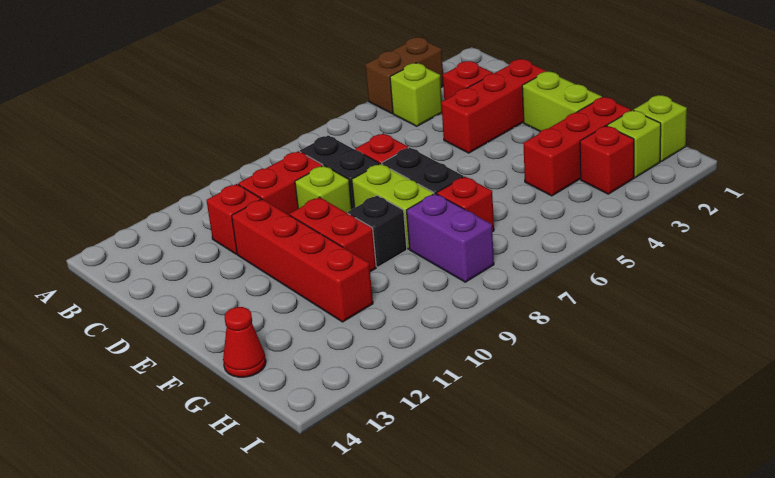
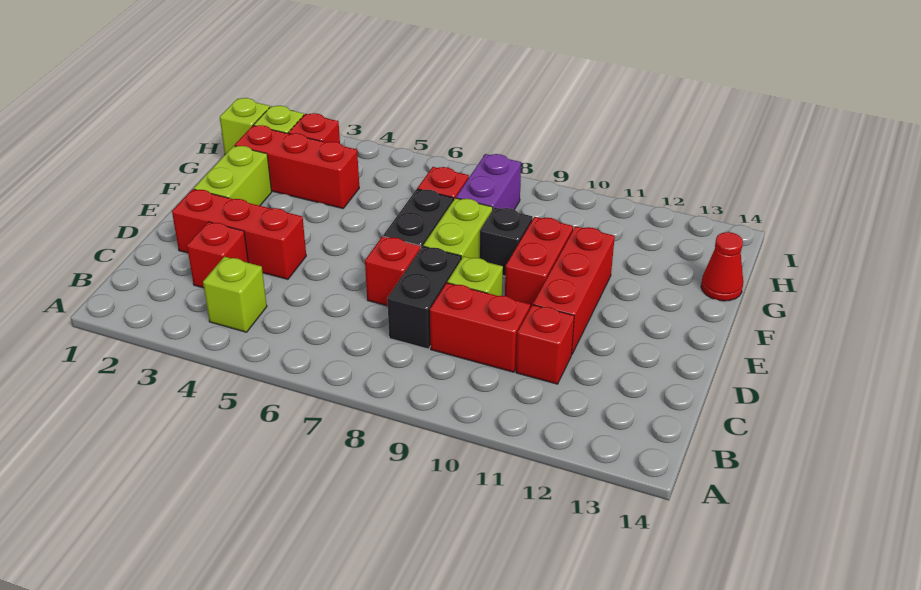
brown 1x2 brick [365,37,443,113] -> none
red 1x4 brick [232,199,373,322] -> red 1x3 brick [533,226,615,354]

